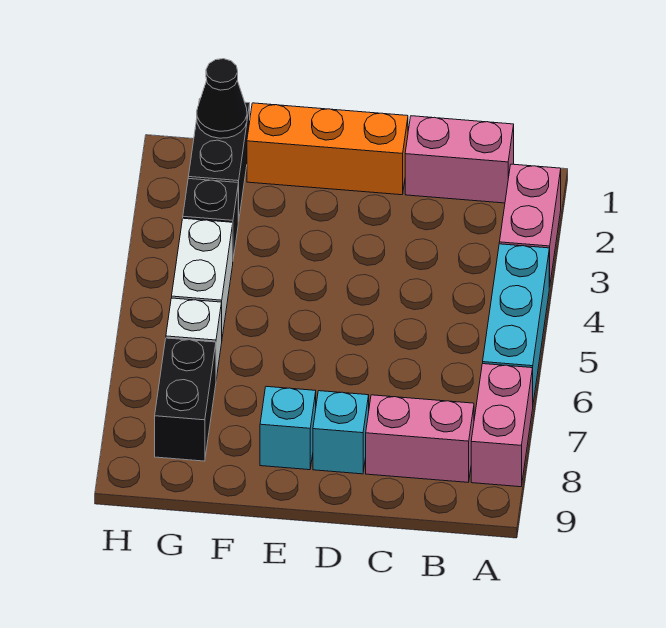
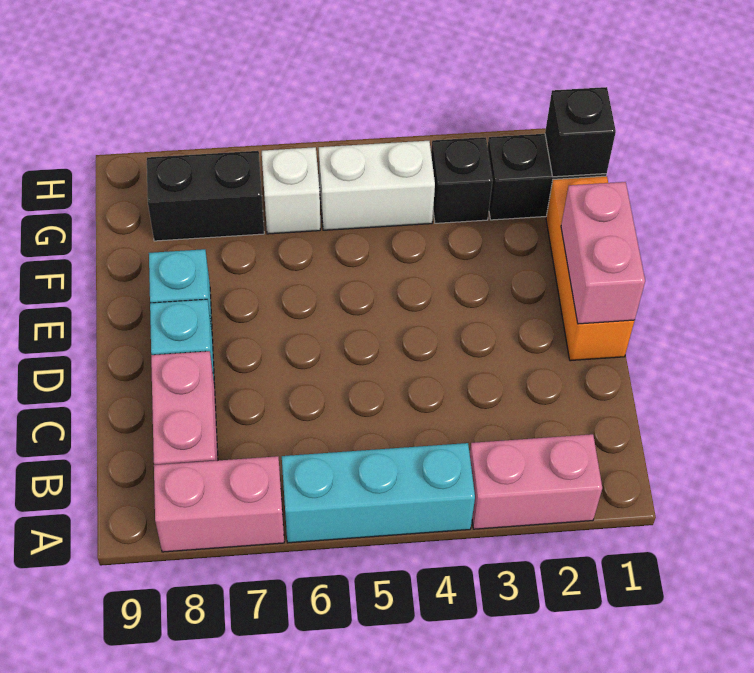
pink 1x2 brick [405,116,514,203] -> pink 1x2 brick moved to [561,182,645,324]
black 1x1 cone [197,59,247,138] -> black 1x1 brick [545,87,616,177]

